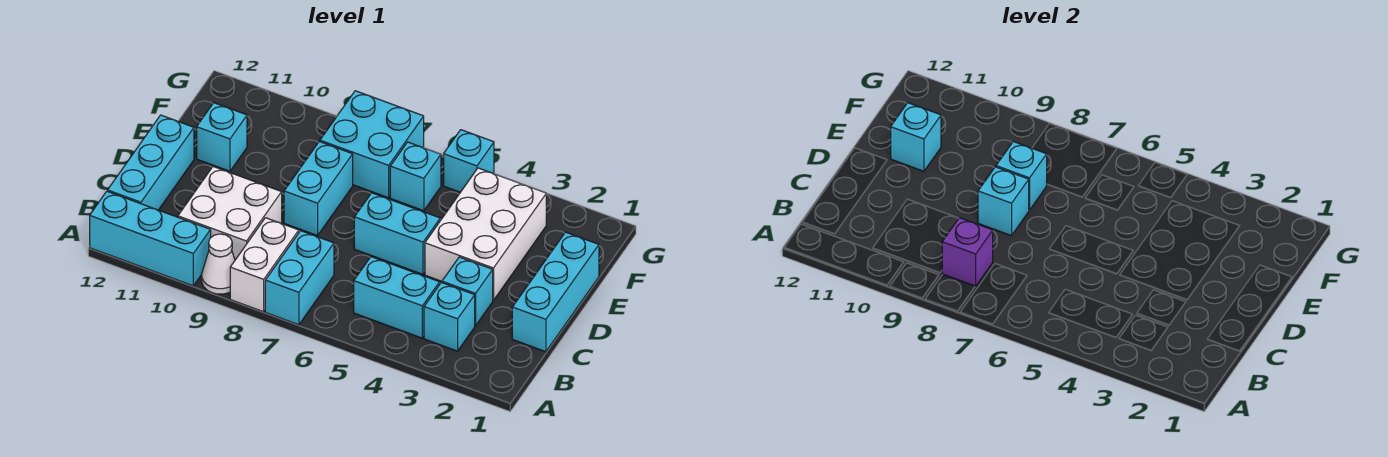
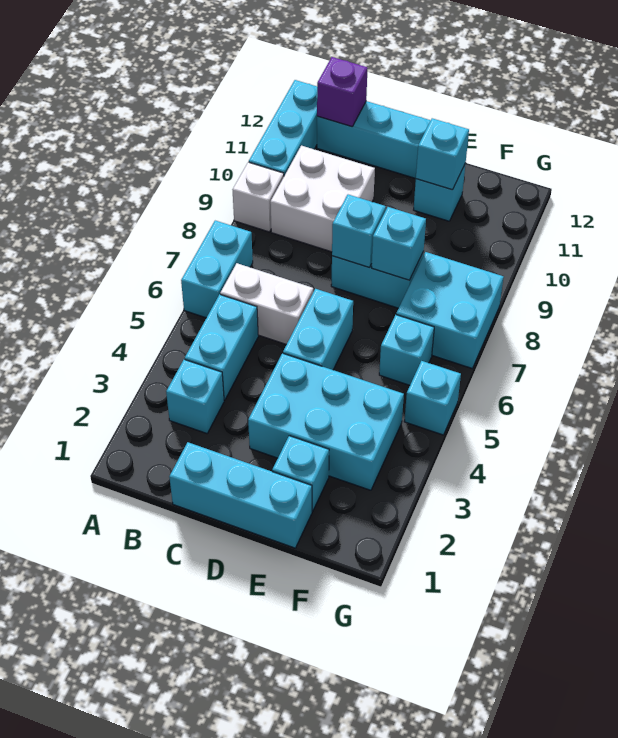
cyan 1x2 brick [265,231,334,325] -> cyan 1x2 brick turned to [181,221,253,318]
white 1x2 brick [230,218,299,312] -> white 1x2 brick moved to [220,263,313,344]
white 1x1 cone [202,234,235,294] -> white 1x1 brick [233,162,284,232]
purple 1x1 brick [942,218,993,286] -> purple 1x1 brick moved to [317,57,368,127]
cyan 1x1 brick [442,257,493,326] -> cyan 1x1 brick moved to [272,436,329,512]
white 2x3 brick [425,168,546,300] -> cyan 2x3 brick [248,353,404,490]

